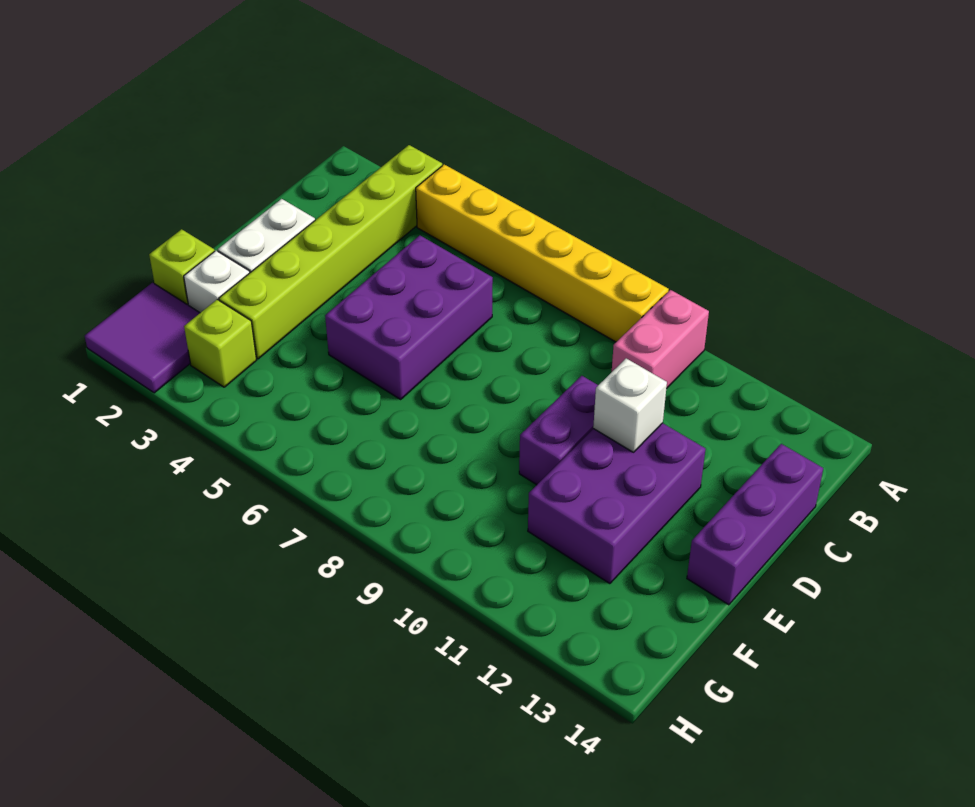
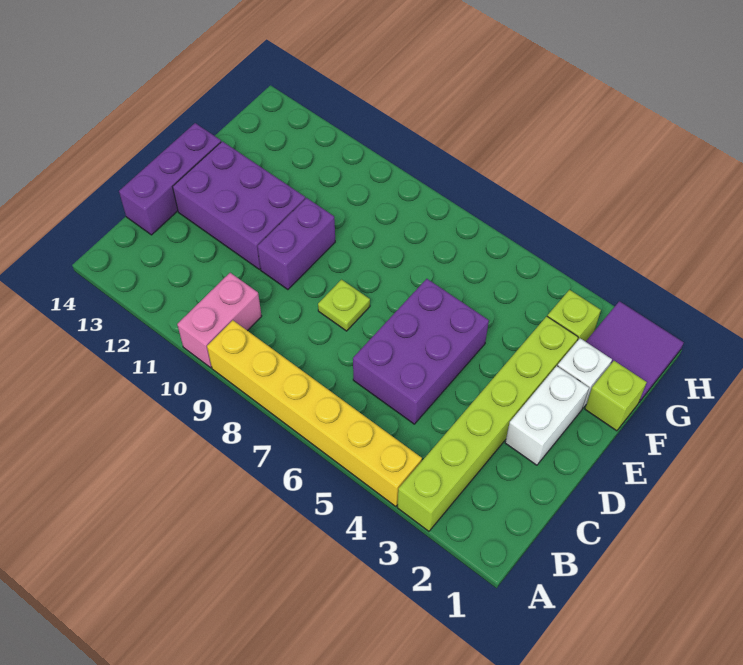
none -> lime 1x1 plate [318,280,370,331]
purple 2x3 brick [528,423,706,584] -> purple 2x3 brick turned to [173,141,305,269]
white 1x1 brick [593,358,667,452] -> none

